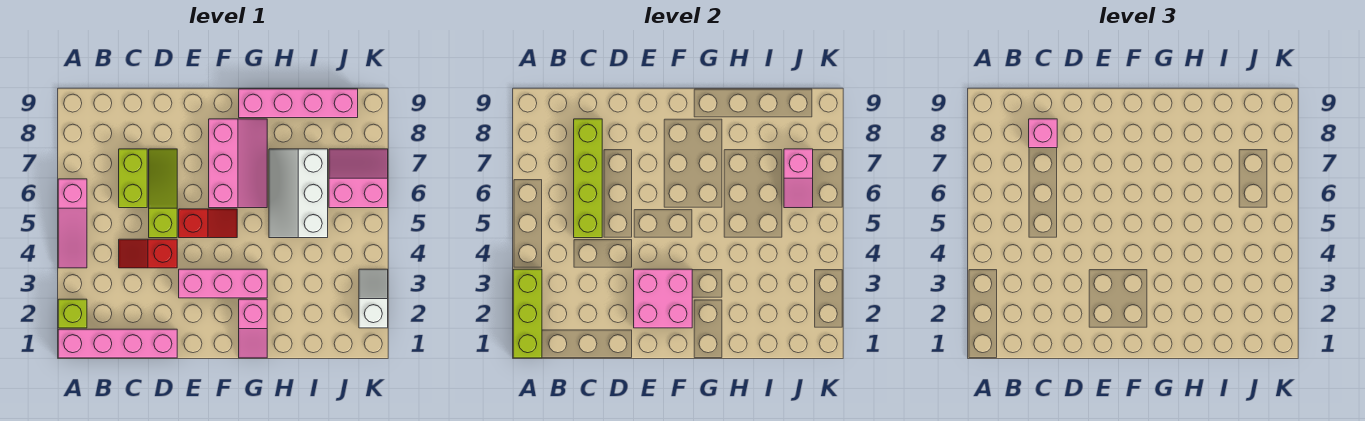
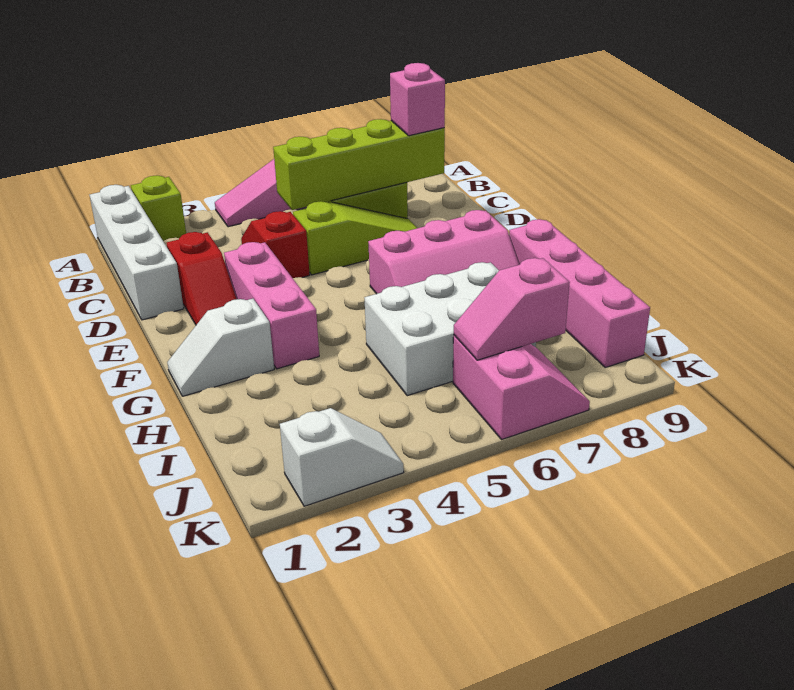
pink 1x4 brick [58,329,177,358] -> white 1x4 brick [90,185,184,320]
lime 1x3 brick [513,269,542,358] -> none
pink 2x2 brick [634,269,692,328] -> none
red 1x2 slope [179,209,237,238] -> red 1x2 slope moved to [167,232,237,325]
pink 1x2 slope [239,299,267,358] -> white 1x2 slope [167,299,274,396]
white 2x3 slope [269,149,328,238] -> white 2x3 brick [365,262,536,396]

